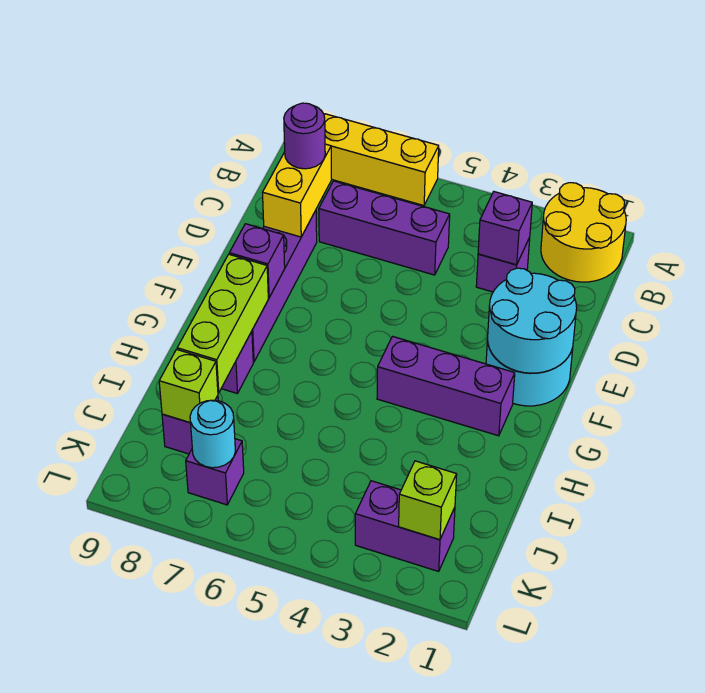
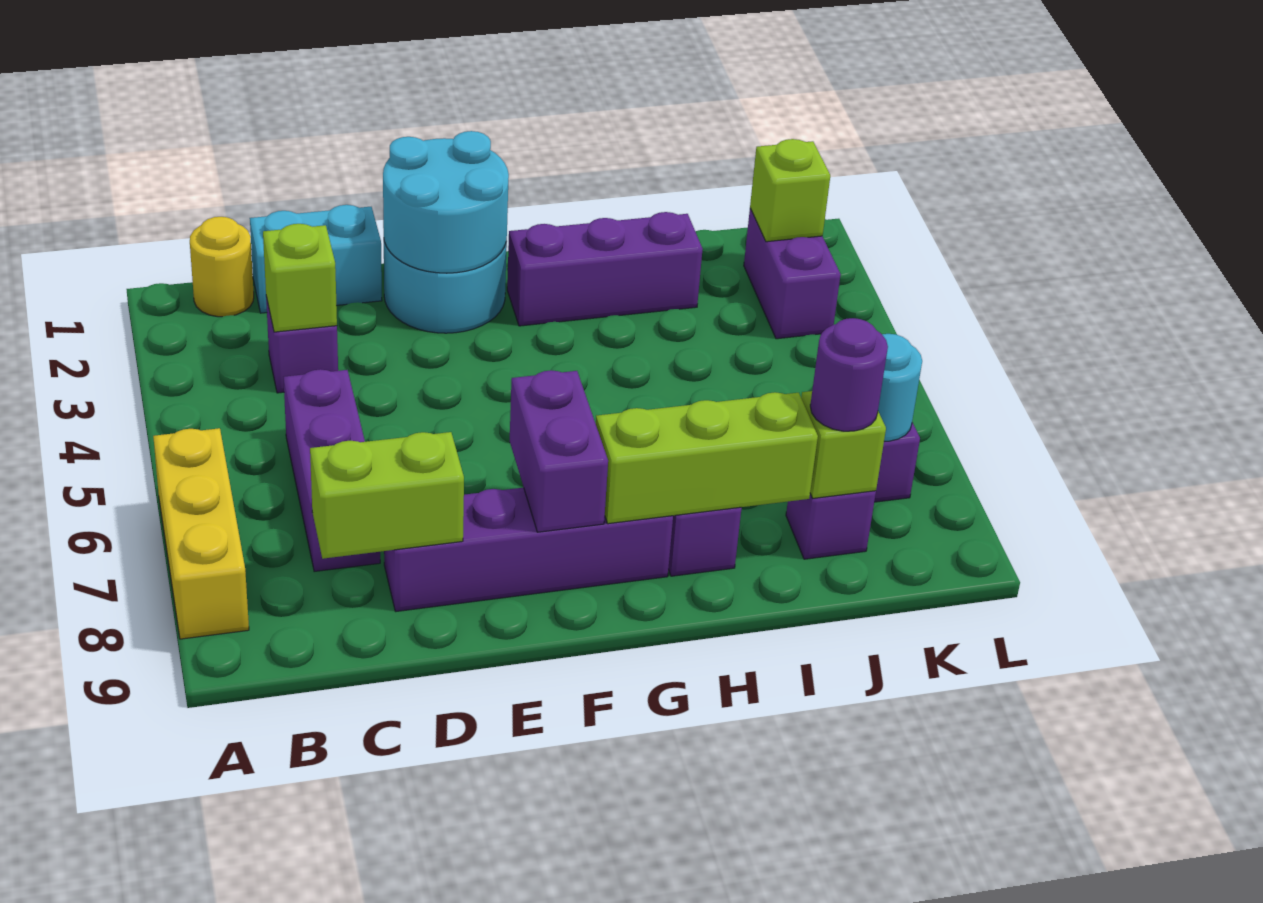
yellow 2x2 round brick [541,183,626,282] -> yellow 1x1 round brick [190,217,254,317]
none -> cyan 1x2 brick [250,205,382,313]
purple 1x1 brick [478,192,532,265] -> lime 1x1 brick [263,224,337,332]
yellow 1x2 brick [263,144,332,237] -> lime 1x2 brick [310,432,464,559]
purple 1x1 round brick [284,103,325,169] -> purple 1x1 round brick moved to [810,318,888,431]
purple 1x1 brick [229,224,285,298] -> purple 1x2 brick [510,370,608,532]
purple 1x3 brick [377,336,515,436] -> purple 1x3 brick turned to [507,212,703,326]

